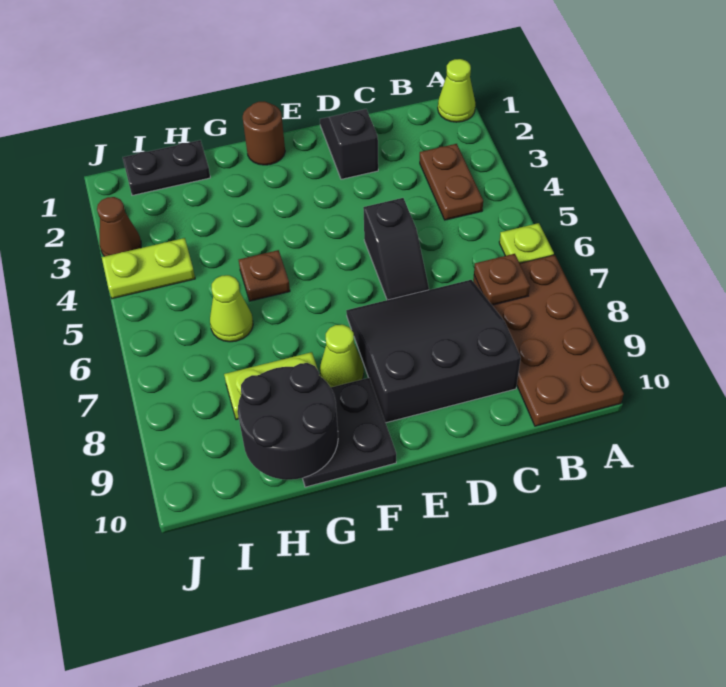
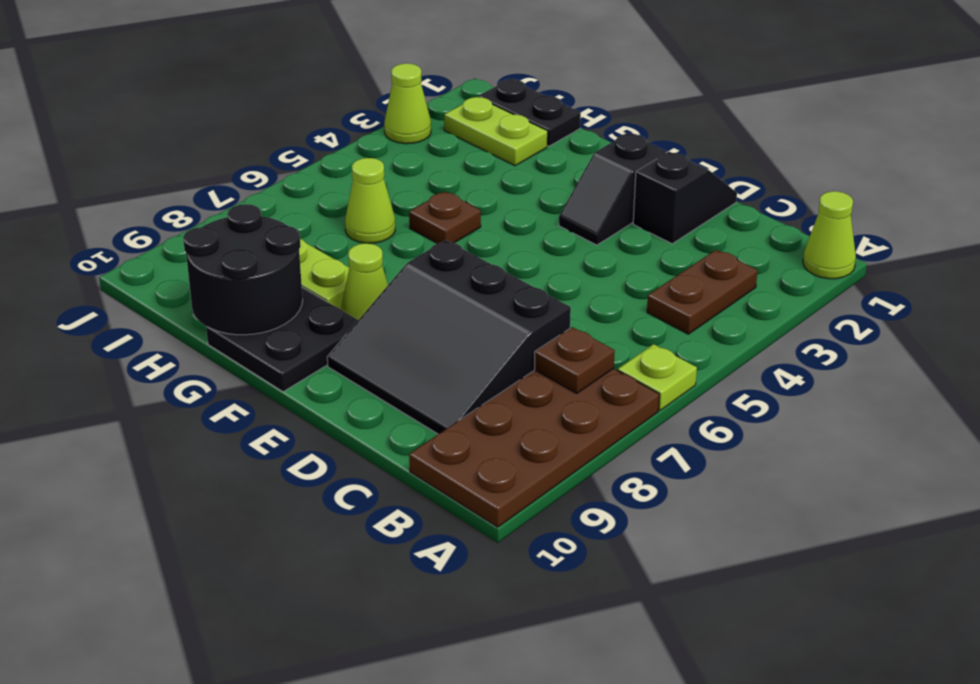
black 3x3 slope [346,280,521,423] -> black 3x3 slope turned to [327,240,571,434]
black 1x2 slope [363,198,429,300] -> black 1x2 slope moved to [559,133,666,245]
brown 1x1 round brick [243,101,285,165] -> none
lime 1x2 plate [102,238,195,299] -> lime 1x2 plate moved to [444,97,548,166]
brown 1x1 cone [97,197,141,256] -> lime 1x1 cone [384,63,431,144]

